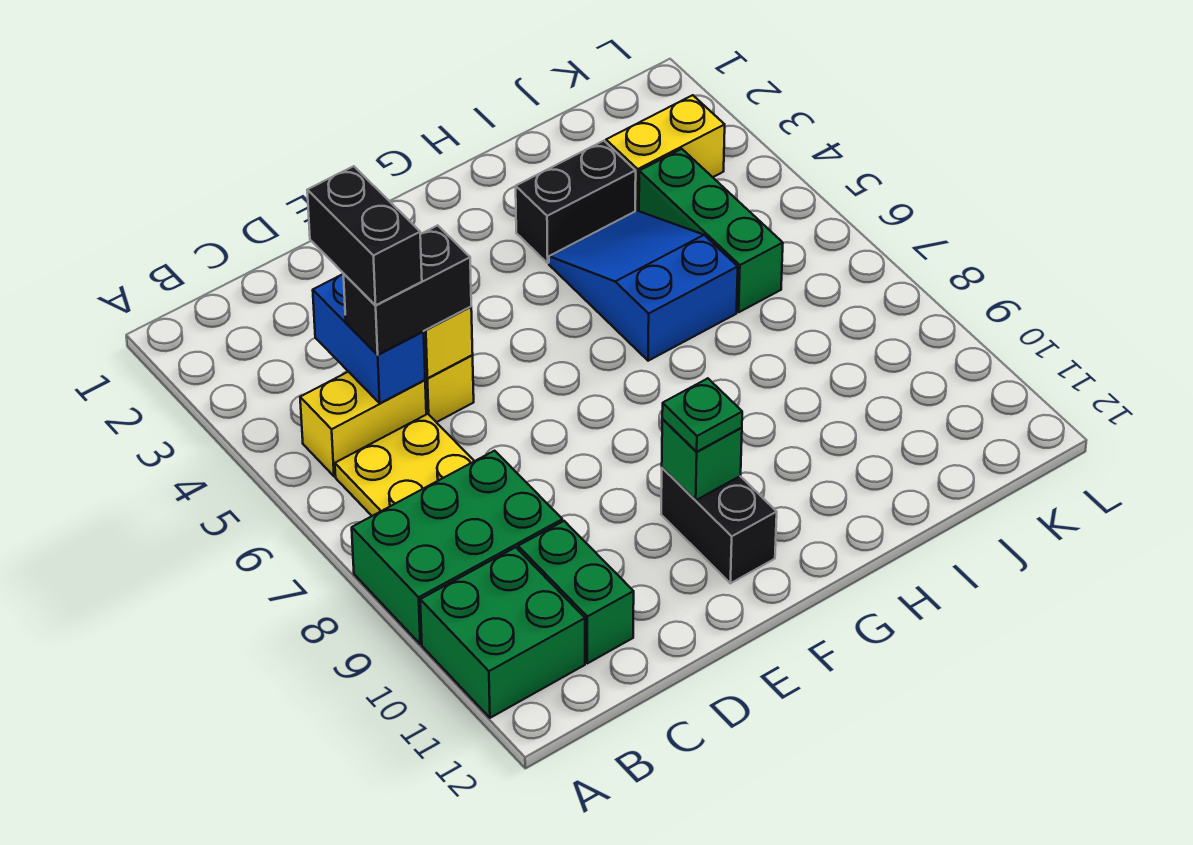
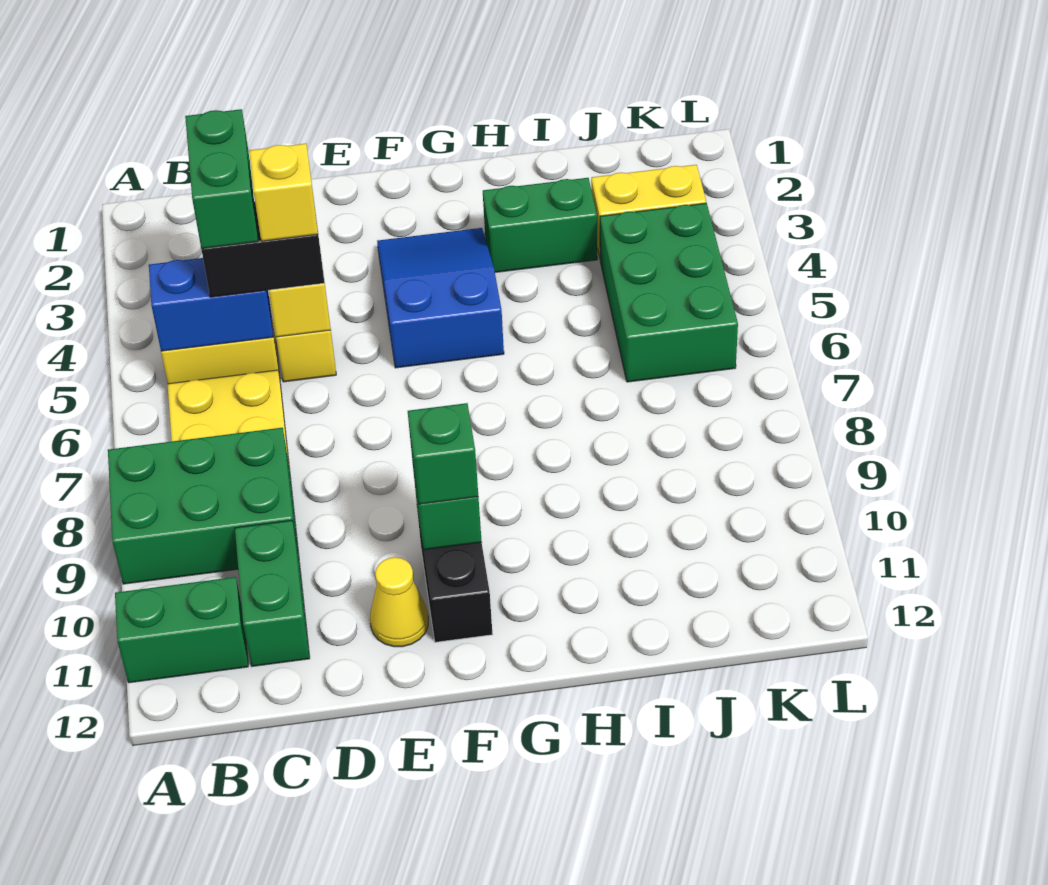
green 2x2 brick [420,547,585,718] -> green 1x2 brick [115,577,248,683]
blue 1x2 brick [313,274,425,403] -> blue 1x2 brick turned to [149,258,273,351]
black 1x2 brick [307,166,422,305] -> green 1x2 brick [185,109,258,248]
none -> yellow 1x1 brick [249,144,318,241]
none -> yellow 1x1 cone [370,557,428,647]
green 1x1 plate [662,378,742,452] -> green 1x1 brick [408,403,478,504]
black 1x2 brick [516,141,636,263] -> green 1x2 brick [483,178,597,272]
blue 2x3 slope [549,211,738,361] -> blue 2x3 slope moved to [377,228,504,368]
green 1x3 brick [639,149,783,312] -> green 2x3 brick [600,203,738,382]

